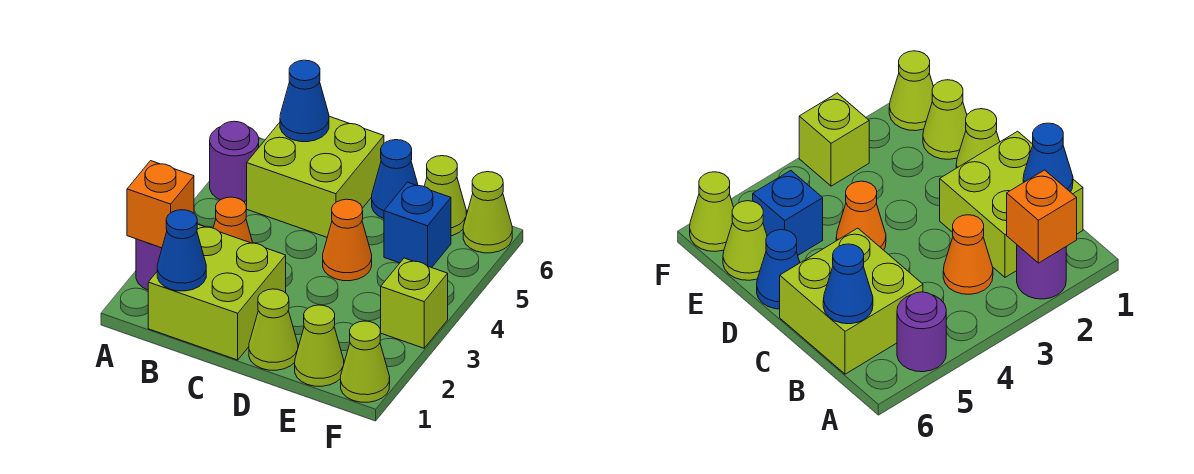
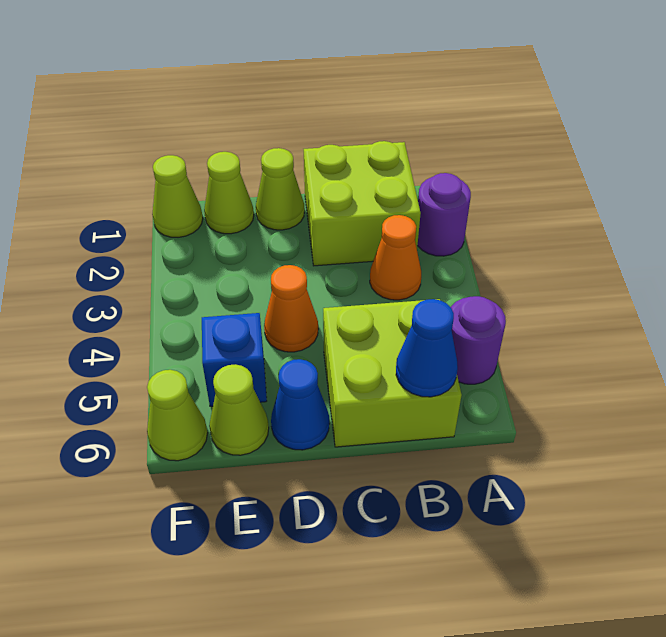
orange 1x1 brick [127,161,194,248] -> none
blue 1x1 cone [157,210,206,291] -> none
lime 1x1 brick [381,258,448,348] -> none

